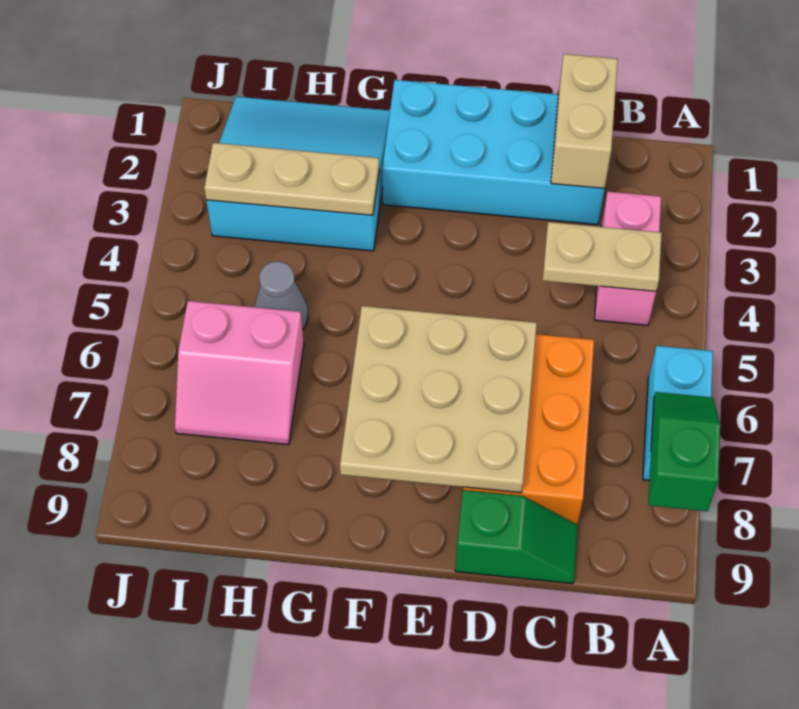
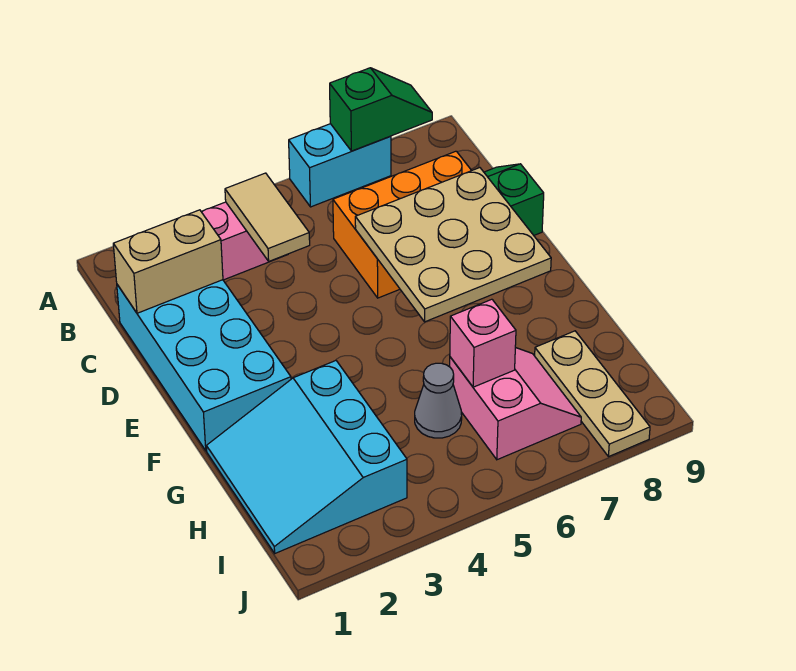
green 1x2 slope [648,392,720,511] -> green 1x2 slope turned to [330,68,432,151]
tan 1x2 plate [543,222,662,291] -> tan 1x2 tile [225,173,310,261]
tan 1x3 plate [204,143,379,215] -> tan 1x3 plate moved to [535,331,650,457]
none -> pink 1x1 brick [450,299,516,387]

